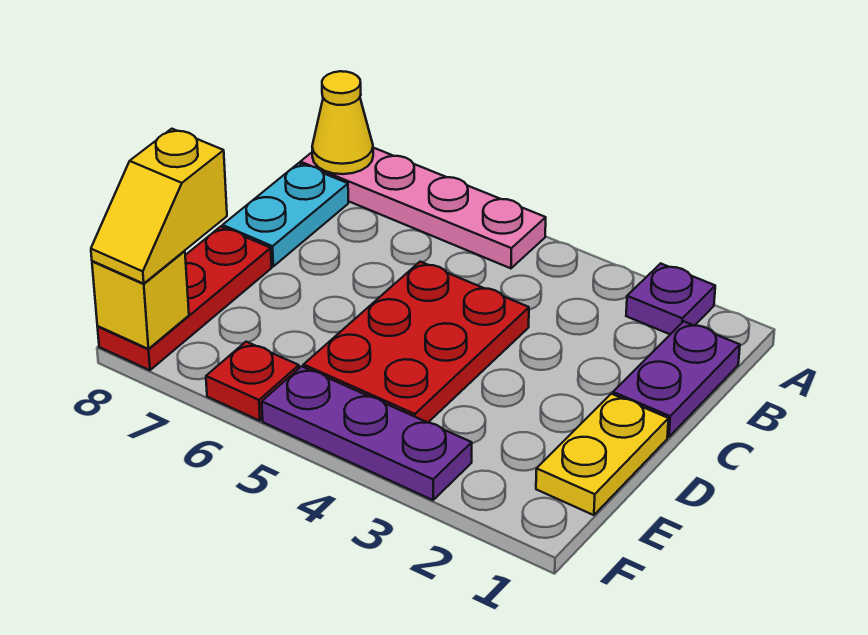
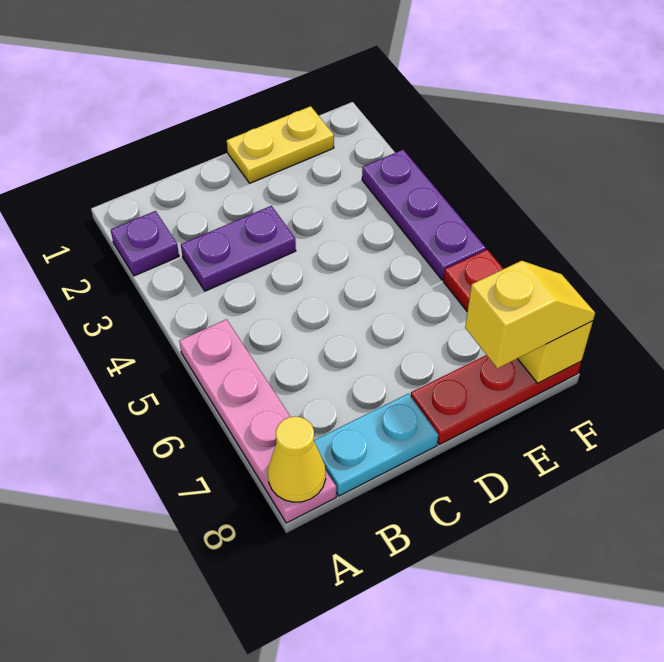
purple 1x2 plate [613,321,740,437] -> purple 1x2 plate moved to [181,206,296,291]
red 2x3 plate [304,262,529,423] -> none

